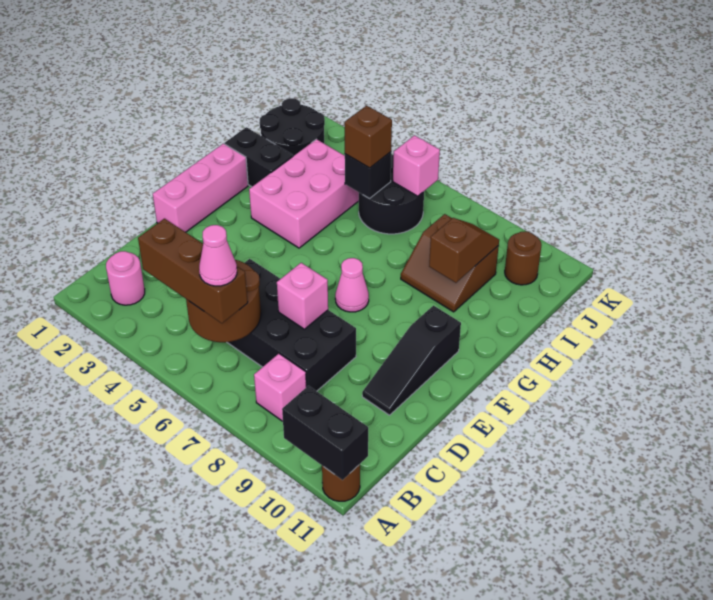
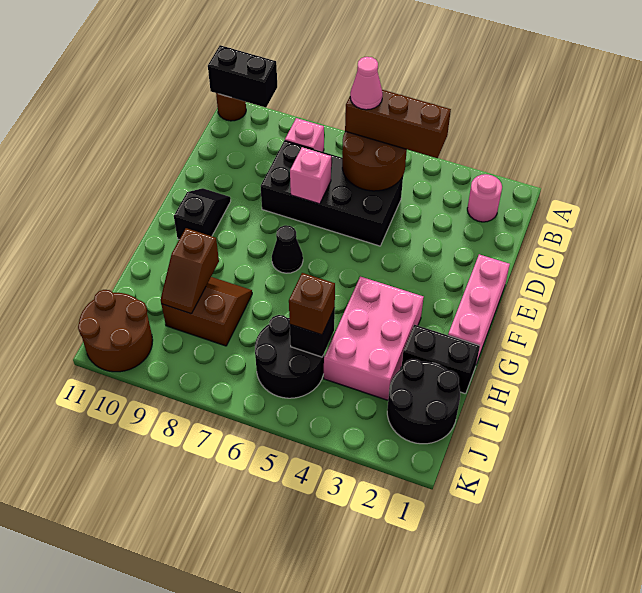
black 1x3 slope [362,306,461,415] -> black 1x2 slope [174,188,231,239]
pink 1x1 cone [335,258,369,312] -> black 1x1 cone [272,225,303,273]
pink 1x1 brick [393,135,440,196] -> none
brown 1x1 round brick [505,231,541,285] -> brown 2x2 round brick [78,290,153,372]

